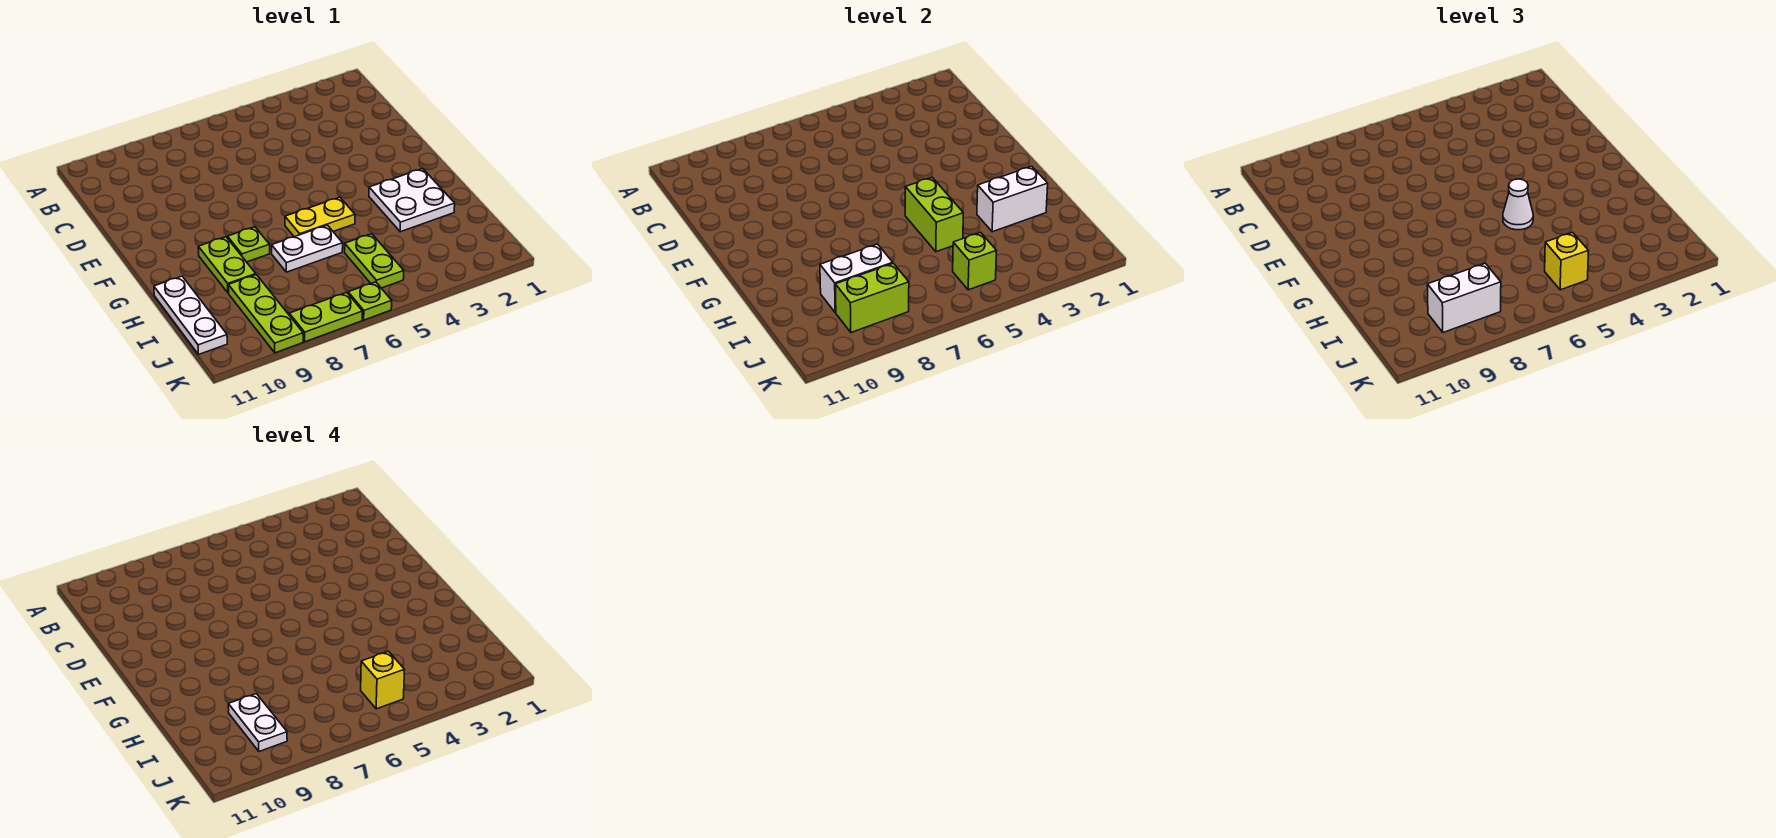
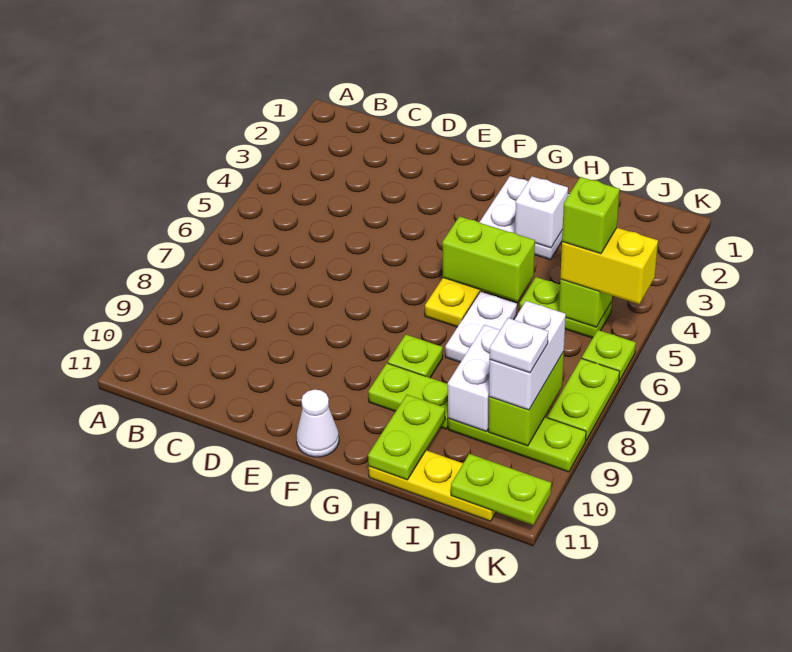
white 1x1 cone [1503,179,1533,230] -> white 1x1 cone moved to [297,389,339,457]
white 1x2 brick [977,166,1048,232] -> white 1x1 brick [515,177,568,248]
none -> lime 1x2 plate [368,395,445,480]
white 1x3 plate [154,276,227,355] -> yellow 1x3 plate [369,450,496,521]
white 1x2 plate [228,694,287,751] -> white 1x1 plate [490,318,548,373]
yellow 1x1 brick [1545,232,1589,290] -> yellow 1x2 brick [560,228,658,304]
yellow 1x1 brick [361,651,405,709] -> lime 1x1 brick [562,177,620,254]
none -> lime 1x2 plate [451,454,551,525]

